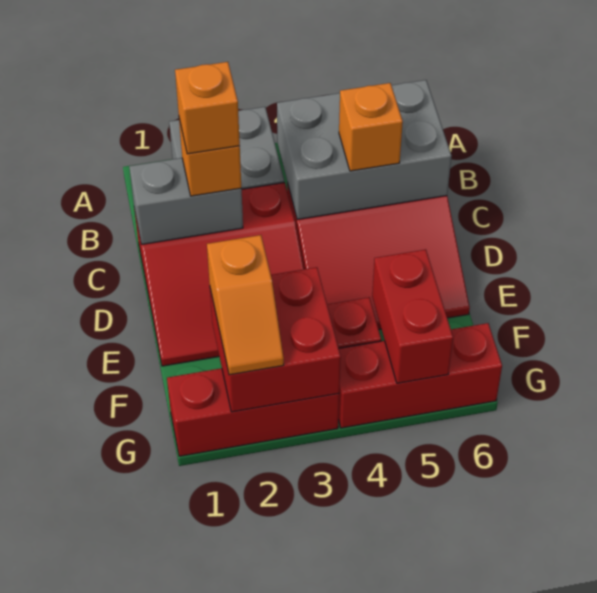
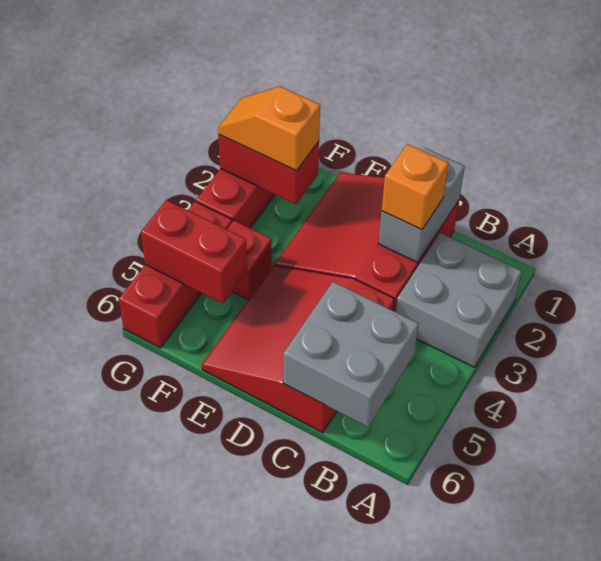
grey 2x3 brick [277,80,451,219] -> grey 2x2 brick [283,282,419,427]
orange 1x1 brick [175,62,240,154] -> none
orange 1x1 brick [339,83,403,171] -> none
red 2x2 brick [210,267,341,412] -> red 1x2 brick [218,135,319,204]

